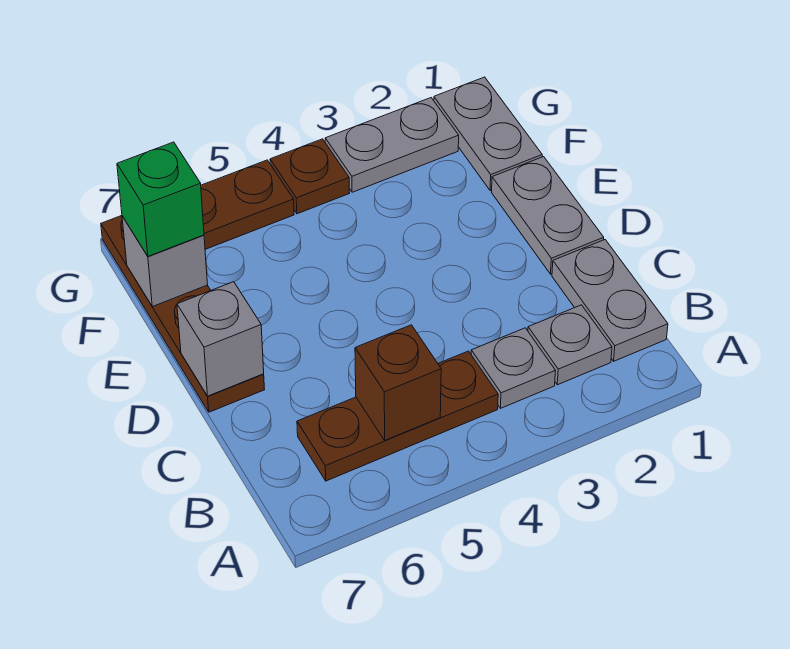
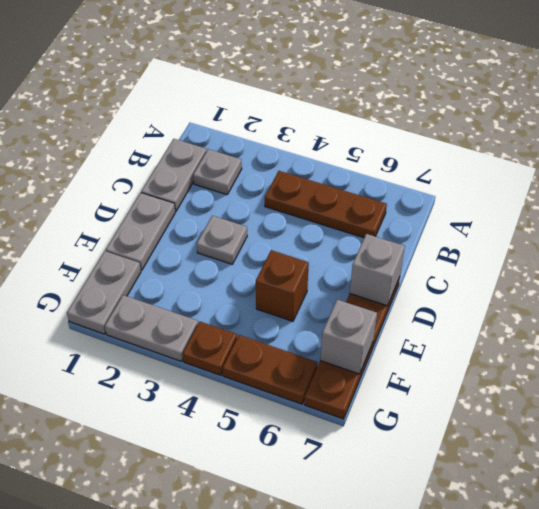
grey 1x1 plate [471,328,555,408] -> grey 1x1 plate moved to [197,216,247,264]
brown 1x1 brick [355,325,441,440] -> brown 1x1 brick moved to [256,250,309,321]
green 1x1 brick [117,142,204,256] -> none

